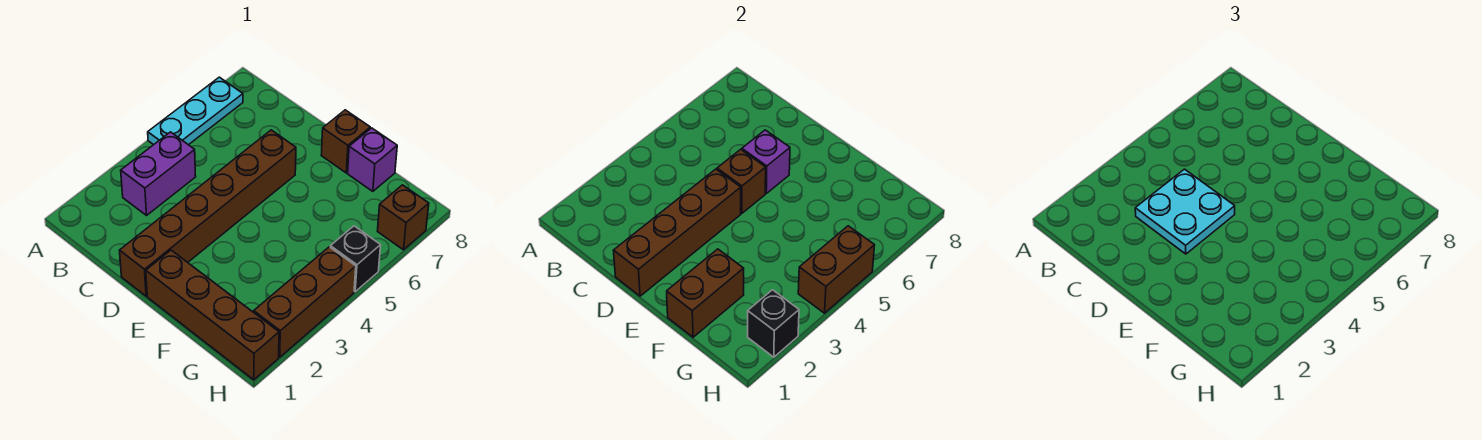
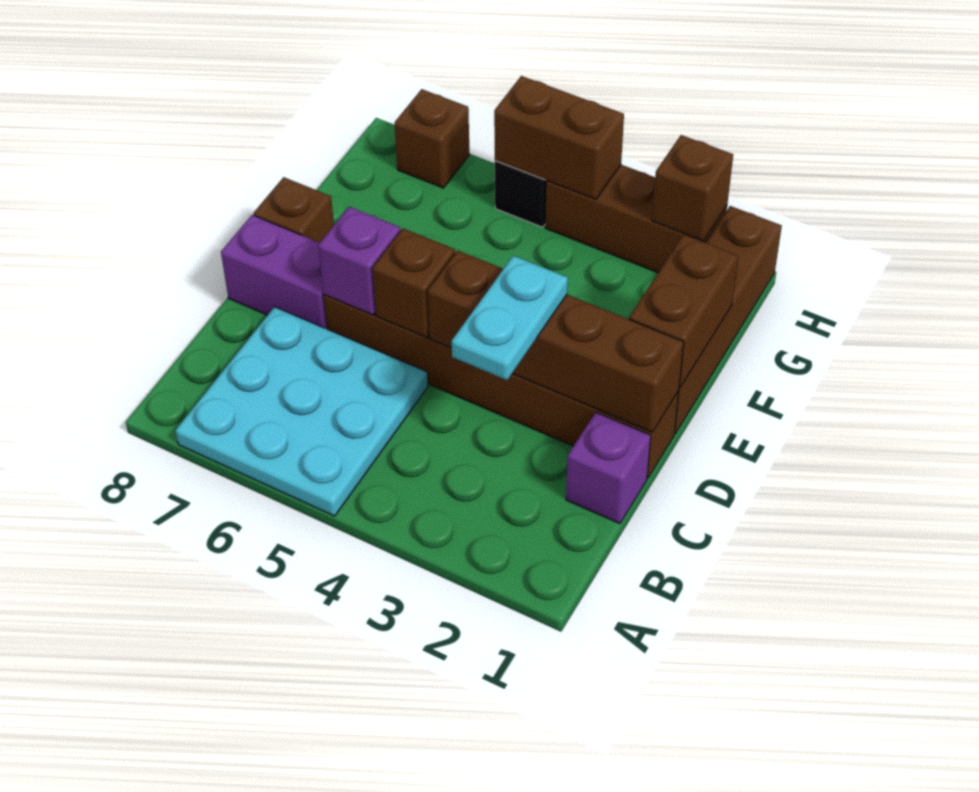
cyan 1x3 plate [148,77,243,145] -> cyan 3x3 plate [175,307,428,516]
purple 1x2 brick [121,132,196,215] -> purple 1x2 brick moved to [221,215,327,329]
cyan 2x2 plate [1135,169,1235,254] -> cyan 1x2 plate [452,256,568,380]
brown 1x2 brick [667,249,744,337] -> brown 1x2 brick turned to [629,235,738,388]
purple 1x1 brick [348,128,397,191] -> purple 1x1 brick moved to [566,412,651,524]
black 1x1 brick [748,290,799,357] -> brown 1x1 brick [652,135,733,241]

